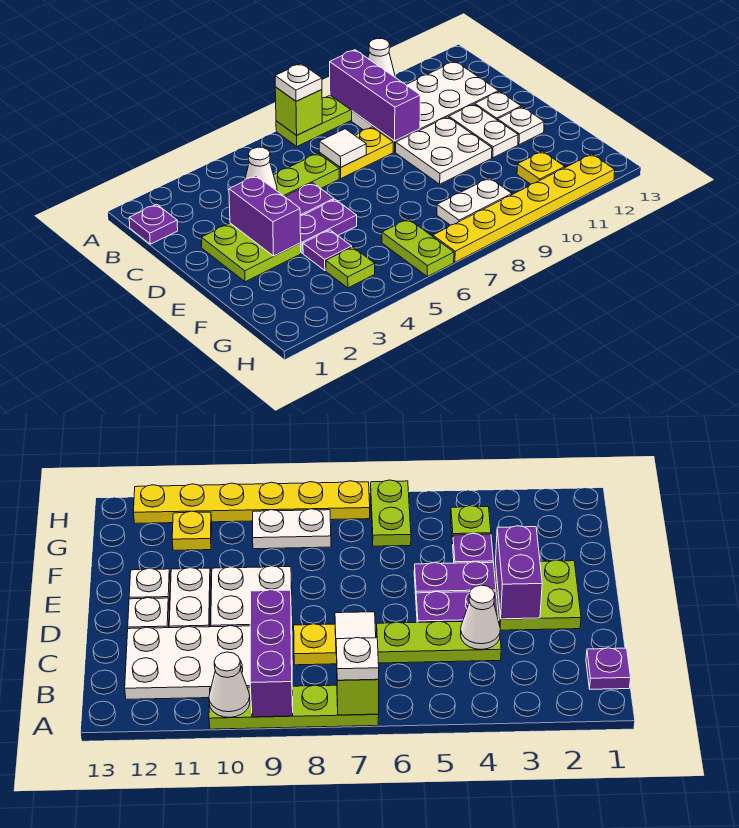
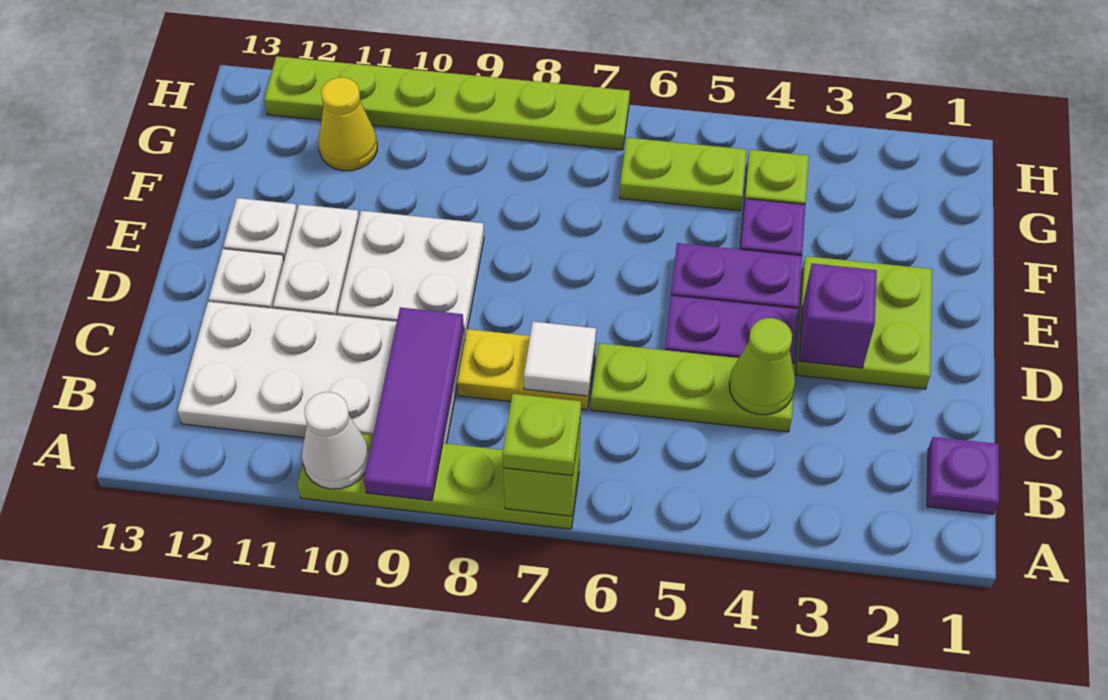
white 1x1 plate [275,64,322,101] -> lime 1x1 plate [503,394,581,476]
purple 1x3 brick [330,50,420,141] -> purple 1x3 tile [364,307,464,500]
white 1x1 cone [245,147,277,191] -> lime 1x1 cone [729,318,795,415]
purple 1x2 brick [229,176,301,256] -> purple 1x1 brick [799,264,877,368]
lime 1x2 plate [382,219,454,277] -> lime 1x2 plate turned to [619,138,747,211]
white 1x2 plate [437,178,512,225] -> none
yellow 1x1 plate [517,151,565,184] -> yellow 1x1 cone [318,77,377,171]
yellow 1x6 plate [433,154,615,262] -> lime 1x6 plate [264,56,630,150]

